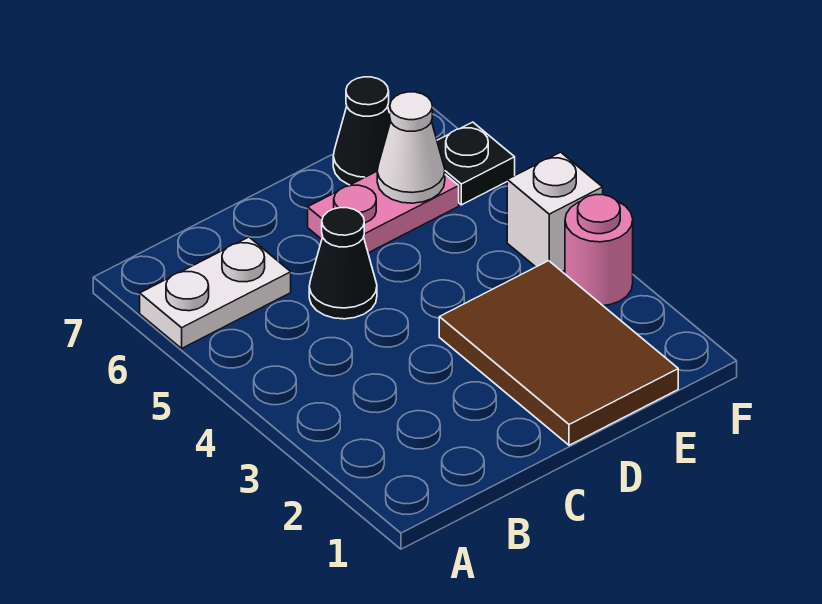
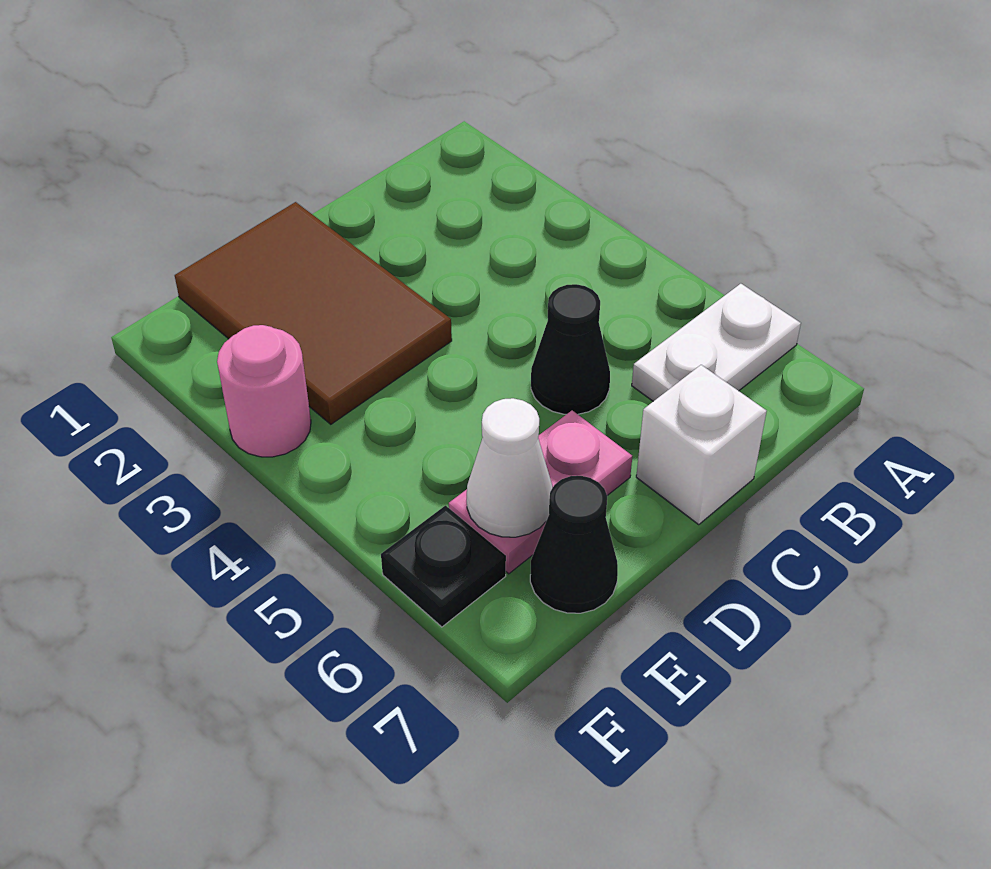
white 1x1 brick [507,152,603,271] -> white 1x1 brick moved to [636,365,767,525]

